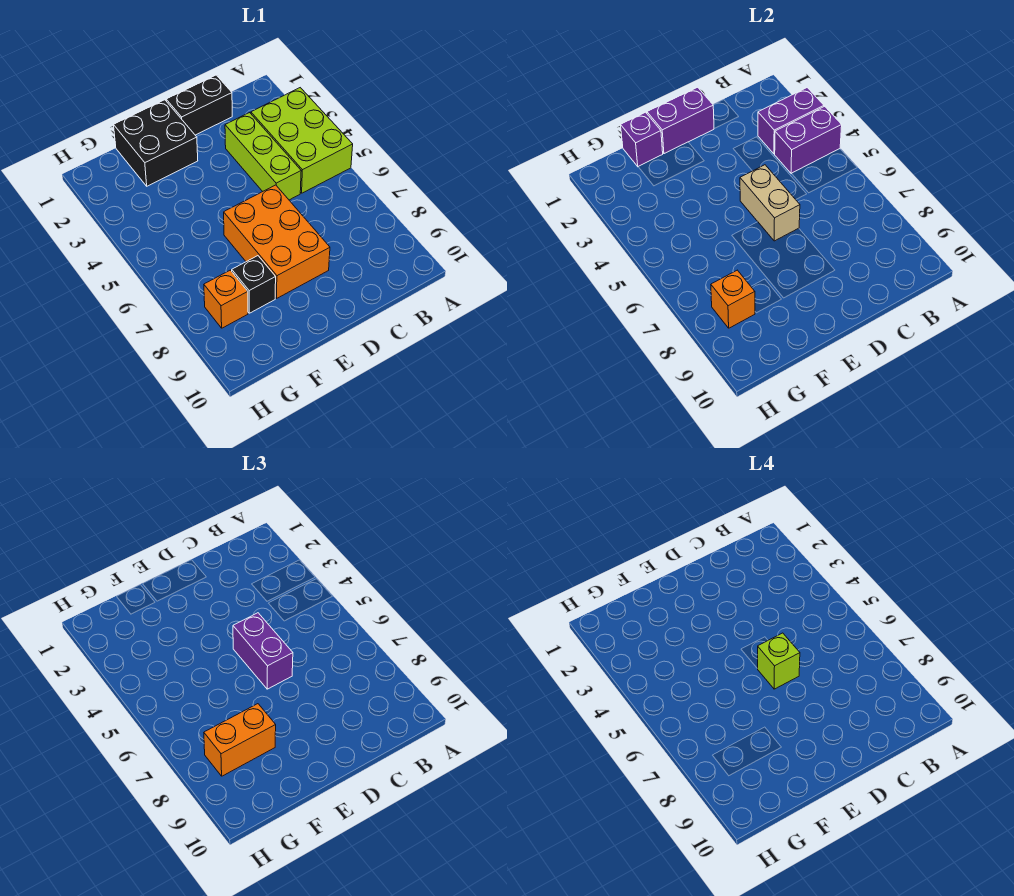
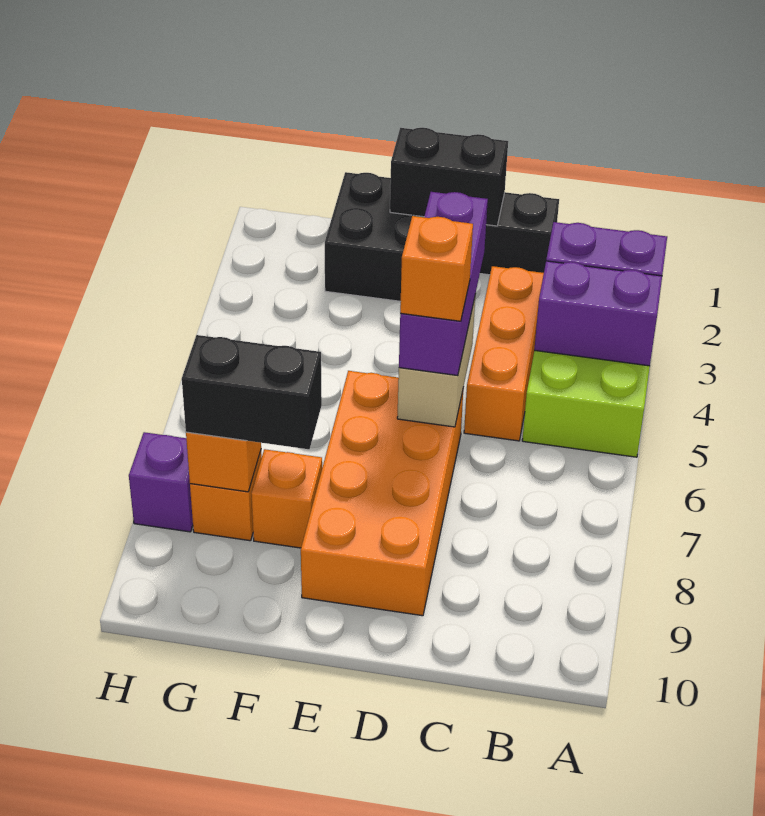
lime 1x3 brick [225,113,301,200] -> orange 1x3 brick [464,266,544,441]
purple 1x2 brick [647,87,714,154] -> black 1x2 brick [390,128,508,226]
purple 1x2 brick [233,613,293,689] -> purple 1x3 brick [399,192,488,376]
orange 2x3 brick [224,185,330,298] -> orange 2x4 brick [301,371,464,616]
lime 1x1 brick [758,633,800,689] -> orange 1x1 brick [400,216,473,321]
purple 1x1 brick [621,112,663,166] -> purple 1x1 brick moved to [129,432,193,532]
black 1x1 brick [232,256,276,313] -> orange 1x1 brick [251,449,322,548]
orange 1x2 brick [204,704,276,776] -> black 1x2 brick [182,335,322,449]

